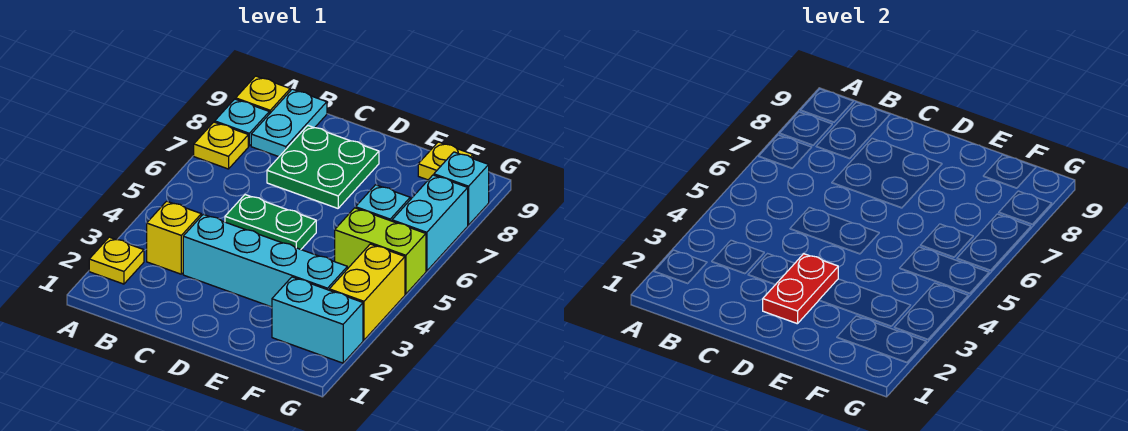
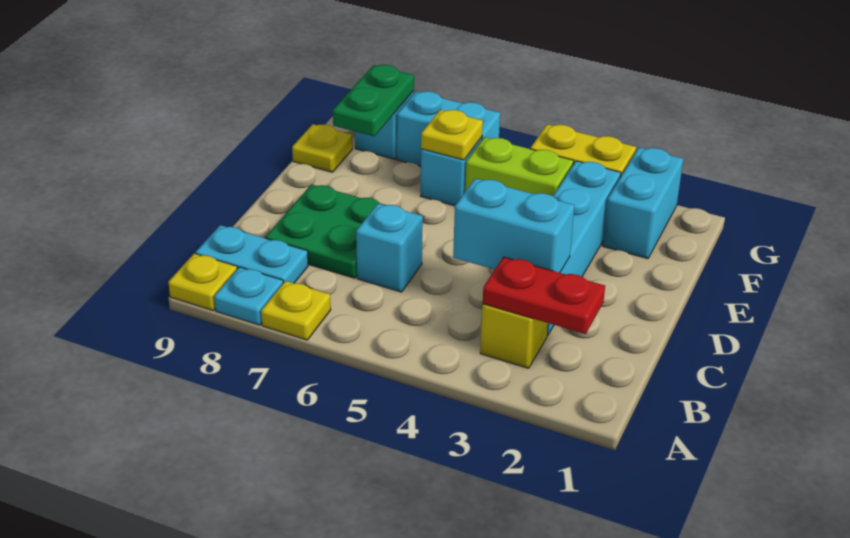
yellow 1x1 plate [89,237,144,284] -> yellow 1x1 plate moved to [421,110,483,160]
none -> cyan 1x2 brick [453,178,574,273]
green 1x2 plate [225,195,316,249] -> green 1x2 plate moved to [333,65,414,136]
none -> cyan 1x1 brick [356,204,423,292]
red 1x2 plate [763,254,838,324] -> red 1x2 plate moved to [483,257,605,334]
lime 1x2 brick [335,208,426,294] -> lime 1x2 brick turned to [465,137,574,196]

